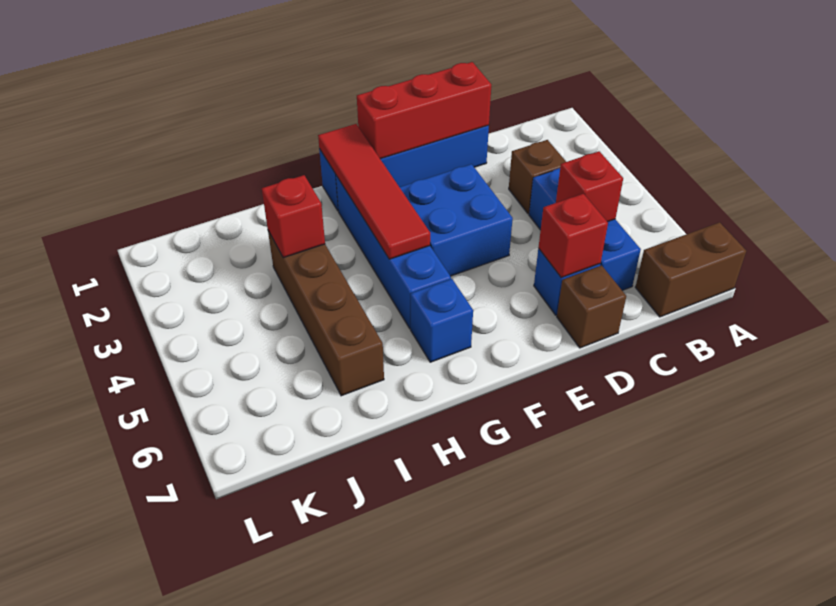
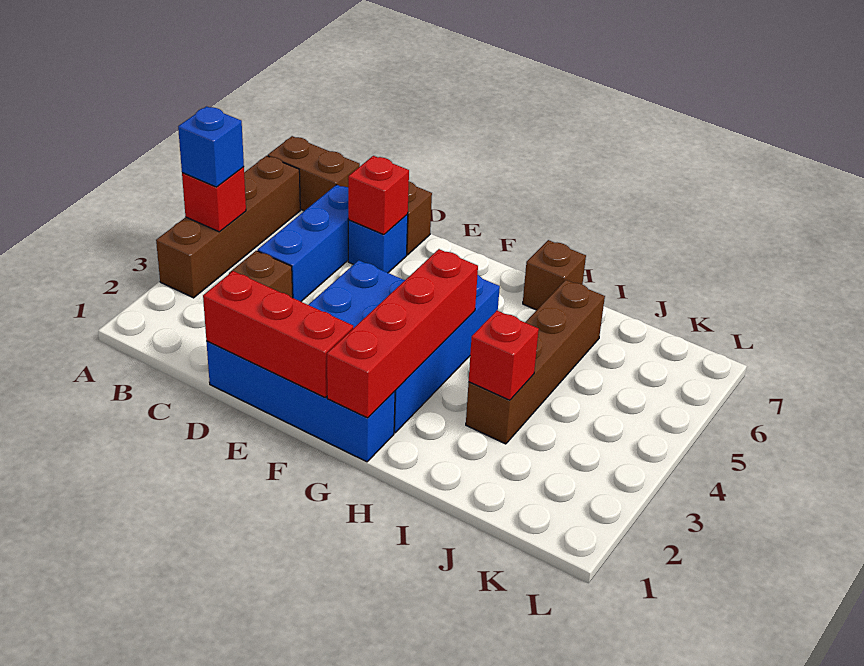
none -> brown 1x4 brick [156,156,300,298]
red 1x1 brick [556,151,623,222] -> red 1x1 brick moved to [182,167,246,232]
red 1x4 tile [318,124,430,259] -> red 1x4 brick [327,249,478,418]
blue 1x1 brick [410,279,473,362] -> blue 1x1 brick moved to [178,106,244,187]
none -> brown 1x1 brick [523,240,586,310]

